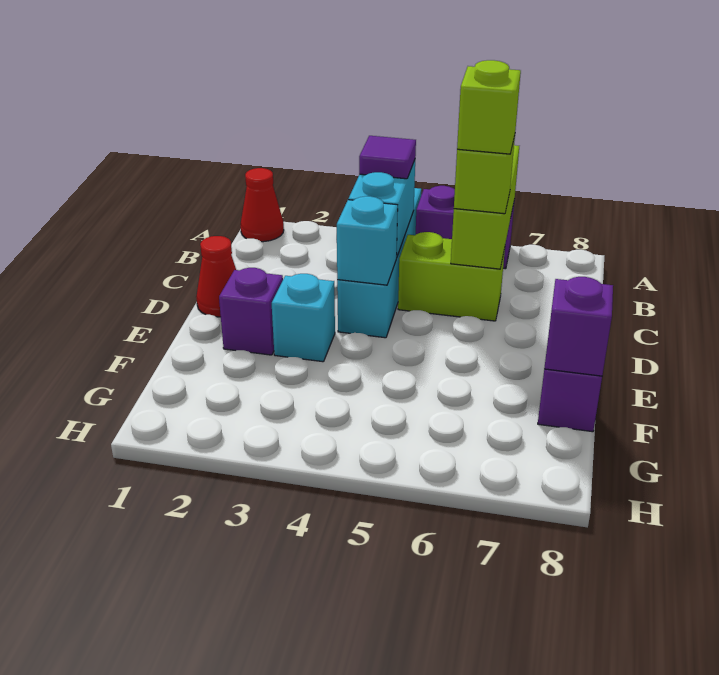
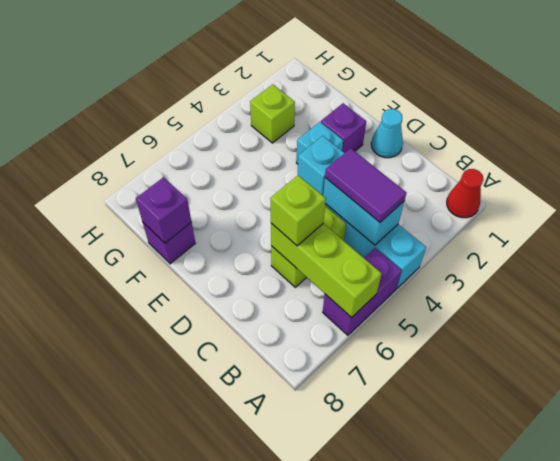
purple 1x1 tile [359,136,416,179] -> purple 1x2 tile [325,148,407,222]
lime 1x1 brick [457,60,521,154] -> lime 1x1 brick moved to [250,85,295,143]
red 1x1 cone [196,236,236,317] -> cyan 1x1 cone [371,109,403,158]

